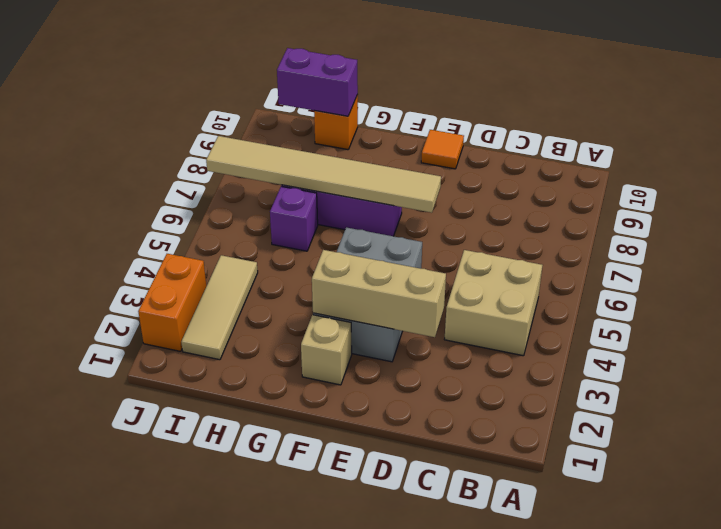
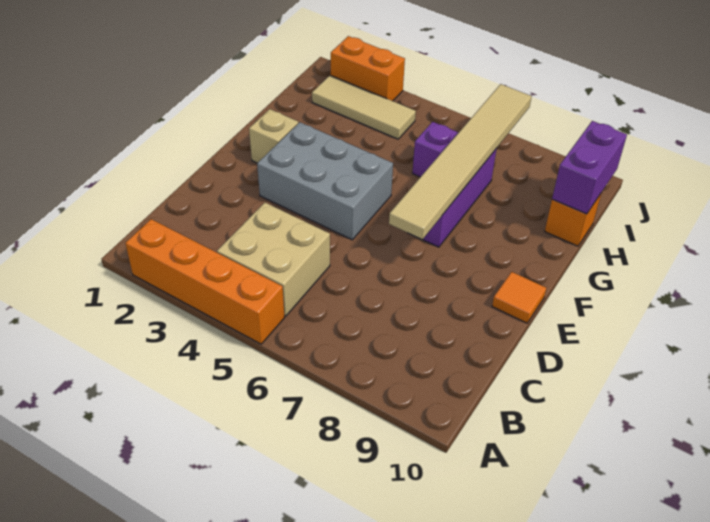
none -> orange 1x4 brick [125,219,285,344]
tan 1x3 brick [312,250,446,337] -> none

